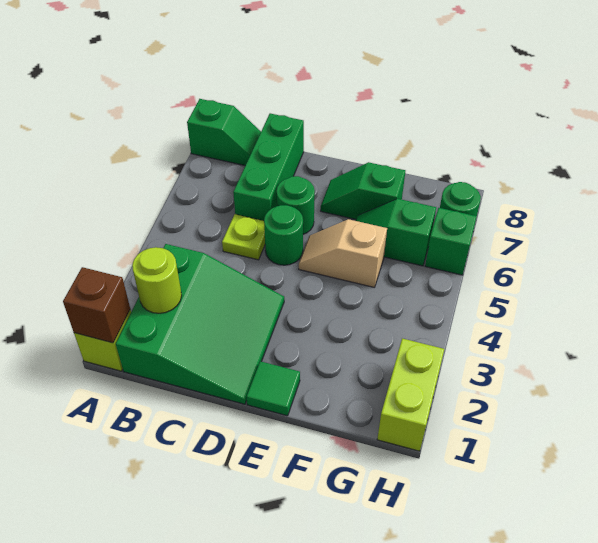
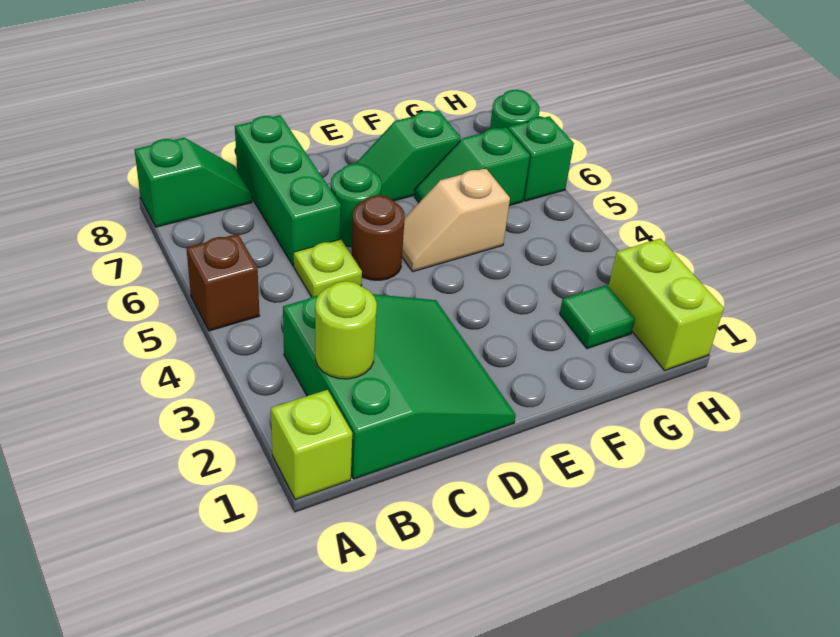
brown 1x1 brick [63,267,130,343] -> brown 1x1 brick moved to [186,234,259,331]
green 1x1 round brick [264,205,303,265] -> brown 1x1 round brick [352,195,405,280]
green 1x1 tile [247,361,300,416] -> green 1x1 tile moved to [560,285,635,349]

